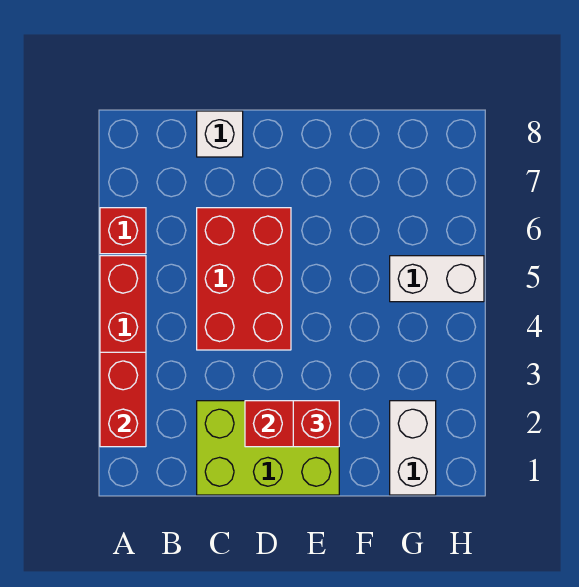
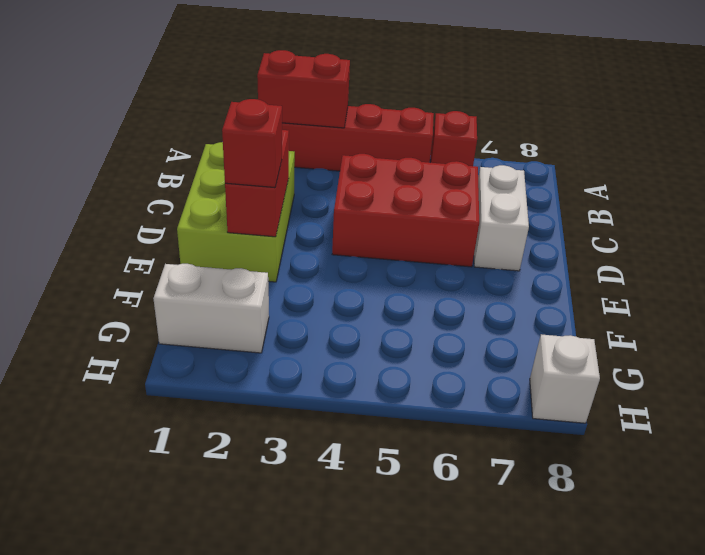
white 1x1 brick [197,111,243,157] -> white 1x1 brick moved to [530,334,600,423]
white 1x2 brick [390,256,484,302] -> white 1x2 brick moved to [474,165,529,271]

